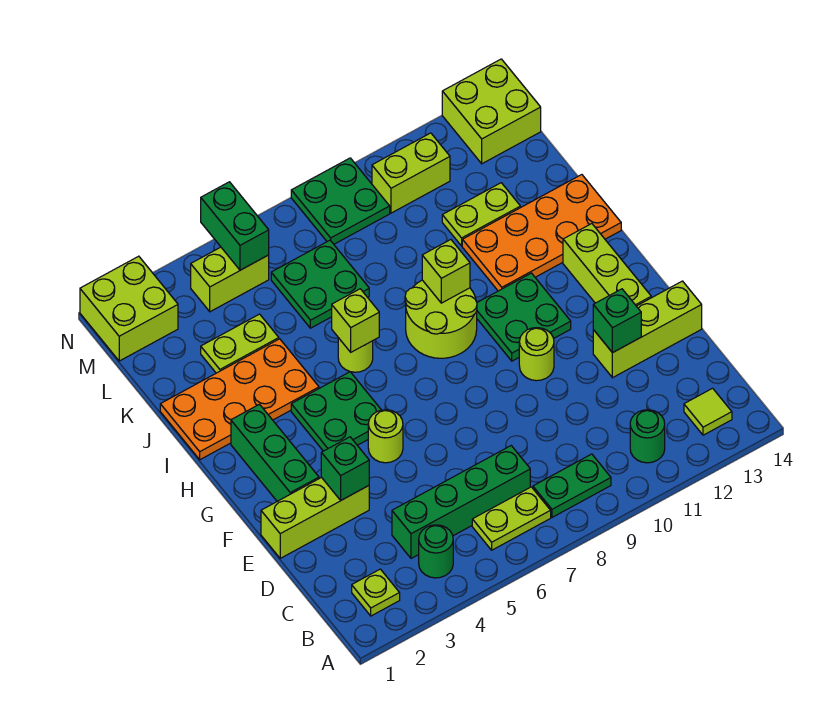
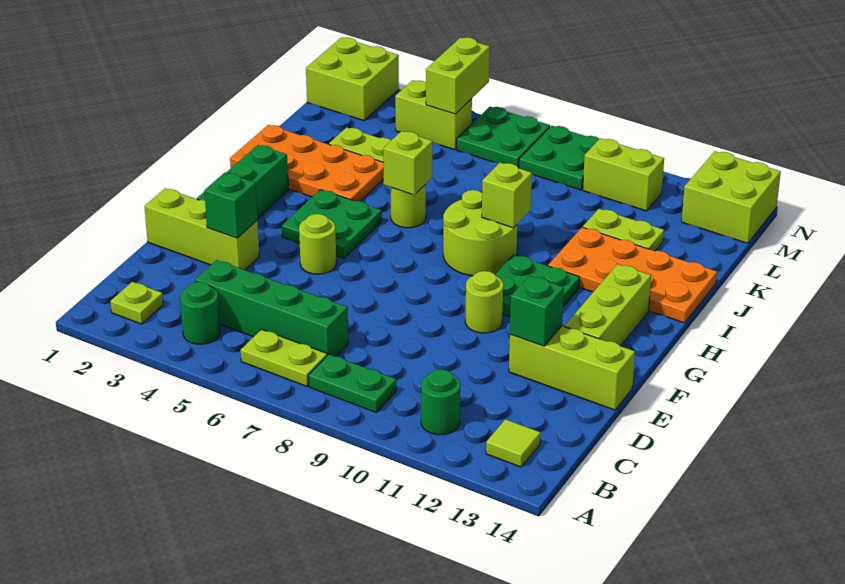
green 2x2 plate [271,240,369,328] -> green 2x2 plate moved to [457,107,550,168]
green 1x2 brick [201,182,269,270] -> lime 1x2 brick [426,37,490,114]

